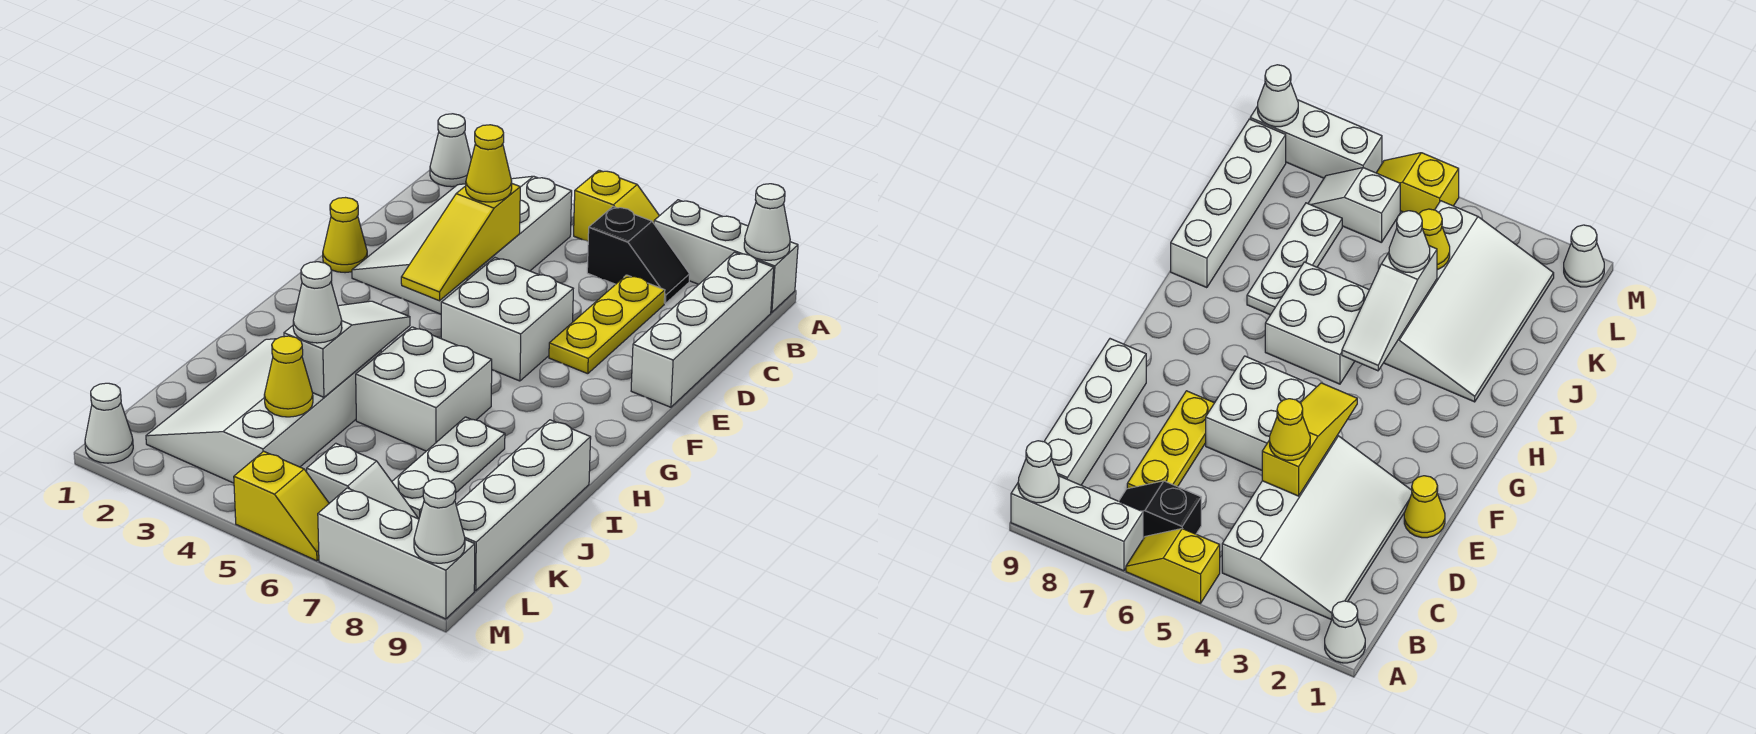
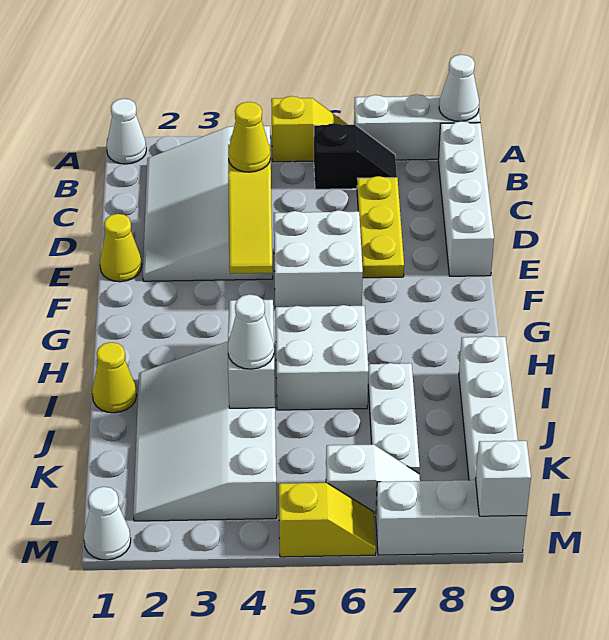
yellow 1x1 cone [264,336,313,417] -> yellow 1x1 cone moved to [92,342,137,413]
white 1x1 cone [414,479,465,563] -> white 1x1 brick [475,441,531,516]

